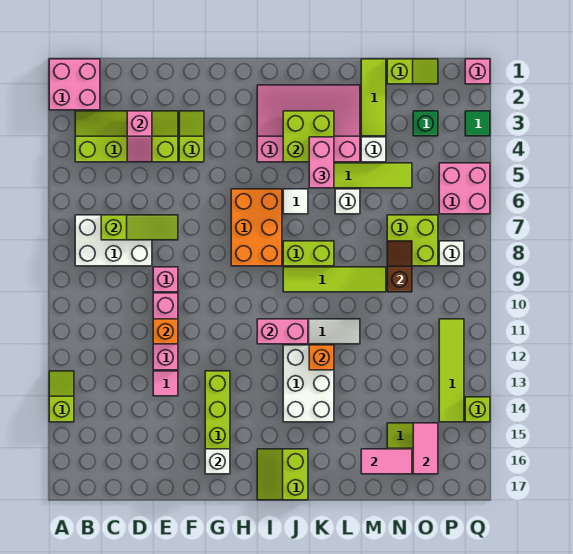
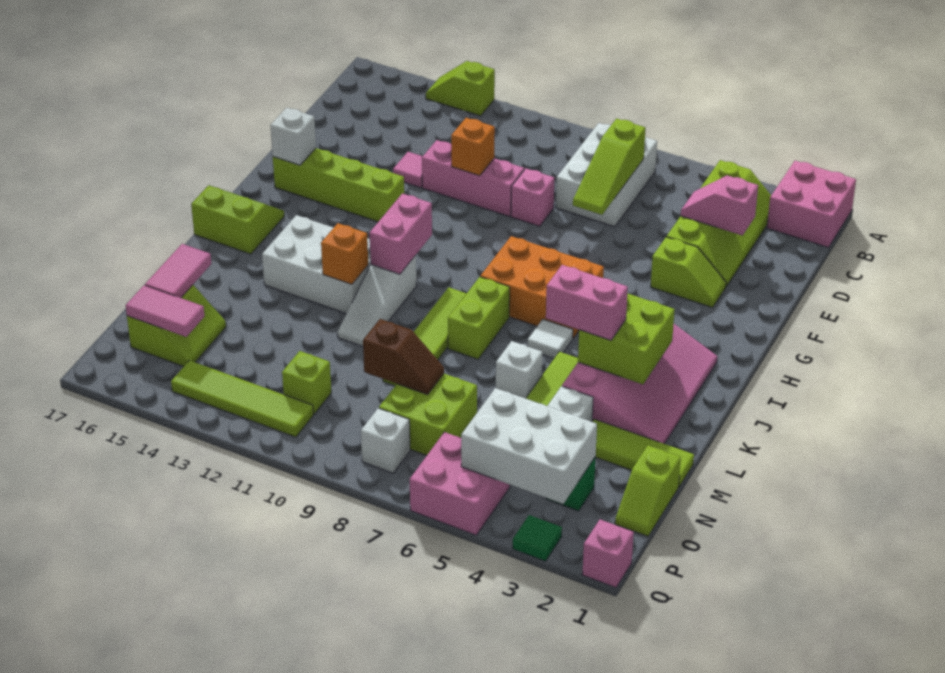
lime 1x2 slope [49,371,74,422] -> lime 1x2 slope turned to [426,61,495,116]
none -> white 2x3 brick [461,388,597,504]
lime 1x1 brick [465,397,490,422] -> lime 1x1 brick moved to [282,351,331,414]

